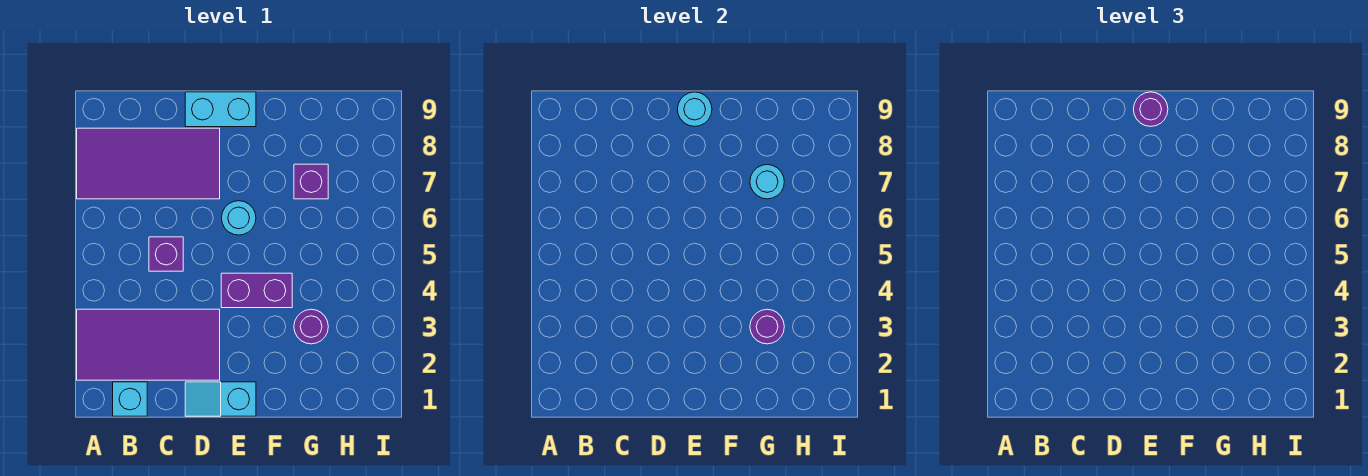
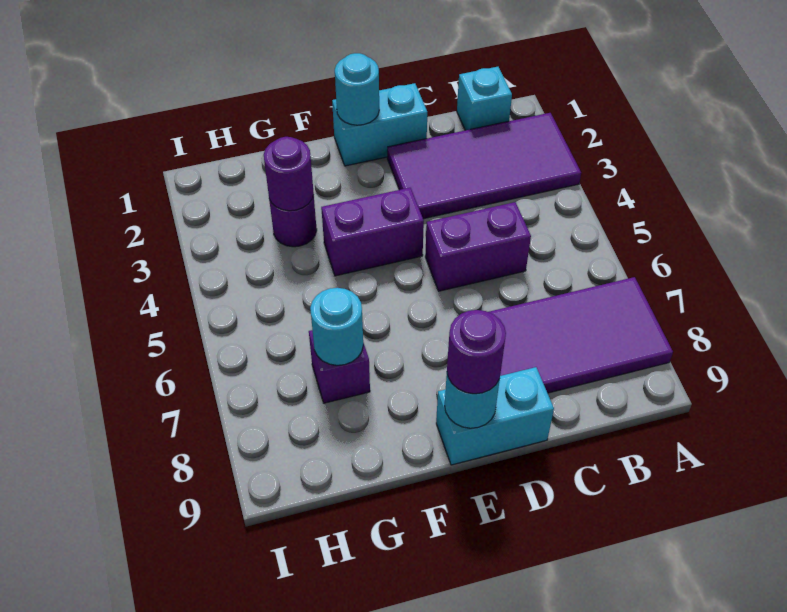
purple 1x1 brick [149,237,183,271] -> purple 1x2 brick [425,202,531,291]
cyan 1x2 slope [185,382,256,416] -> cyan 1x2 brick [332,83,427,166]
cyan 1x1 round brick [222,201,256,235] -> cyan 1x1 round brick moved to [335,53,379,125]

